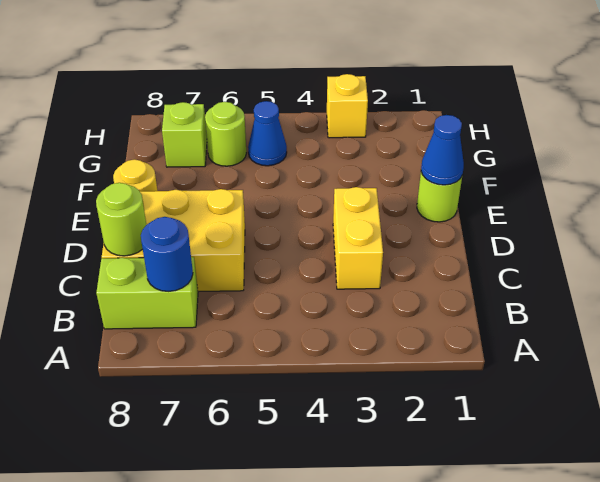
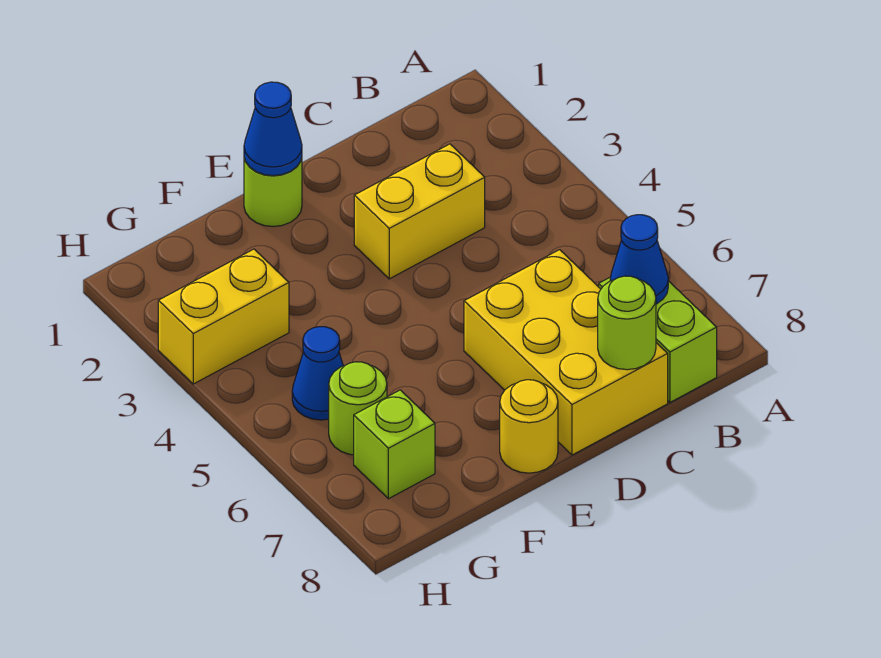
blue 1x1 round brick [141,217,193,291] -> blue 1x1 cone [610,215,668,304]
yellow 1x1 brick [327,74,368,138] -> yellow 1x2 brick [158,249,289,384]

